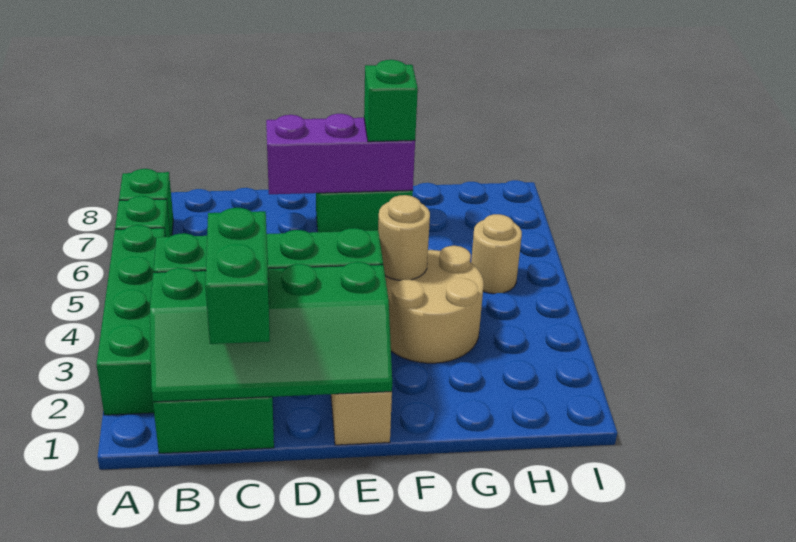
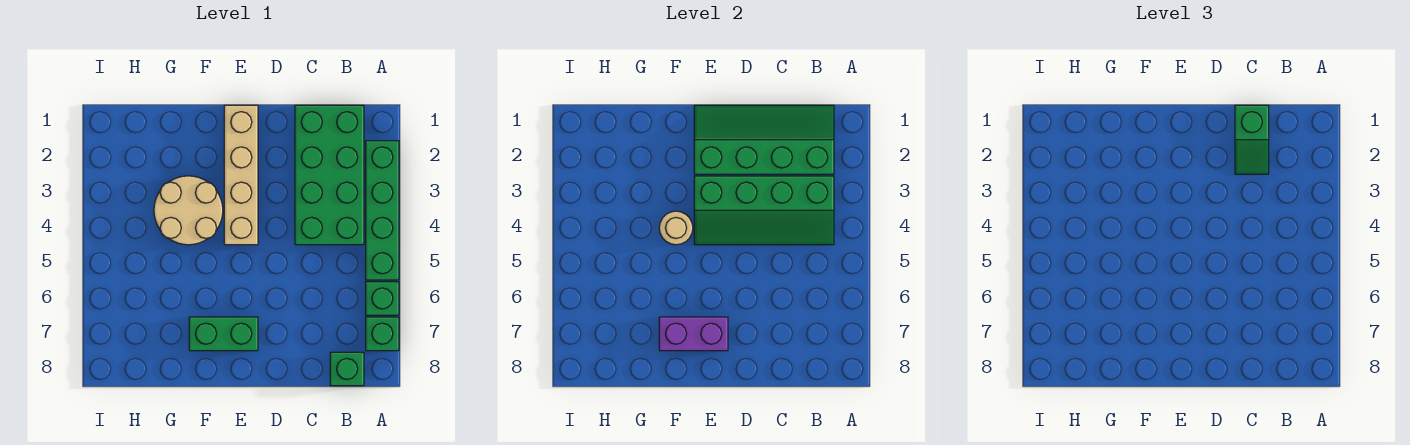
green 1x2 brick [205,208,270,344] -> green 1x2 slope [1235,105,1269,174]
purple 1x3 brick [266,114,415,194] -> purple 1x2 brick [659,317,728,351]
green 1x1 brick [364,60,418,142] -> green 1x1 brick moved to [330,352,364,386]
tan 1x1 round brick [471,214,522,294] -> none

